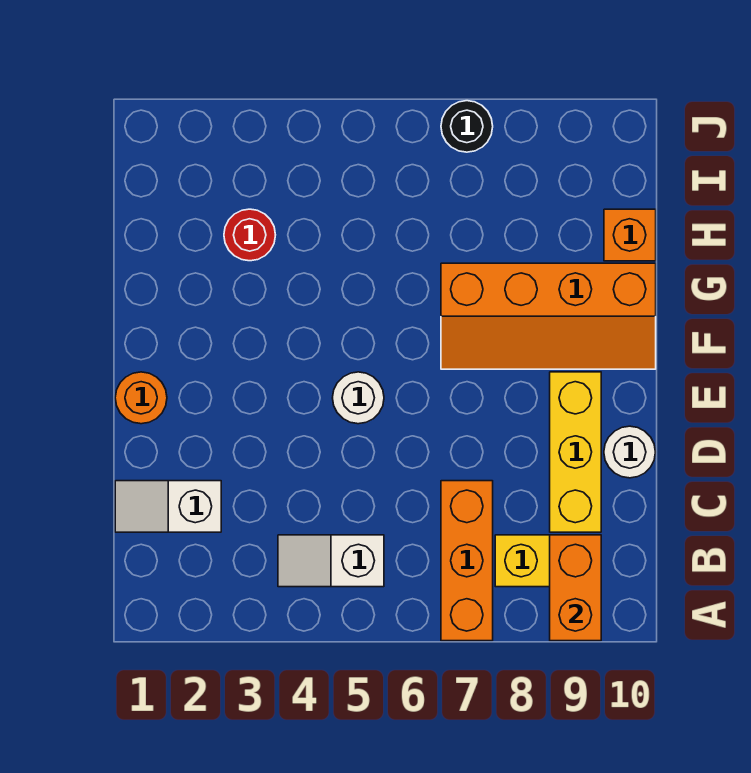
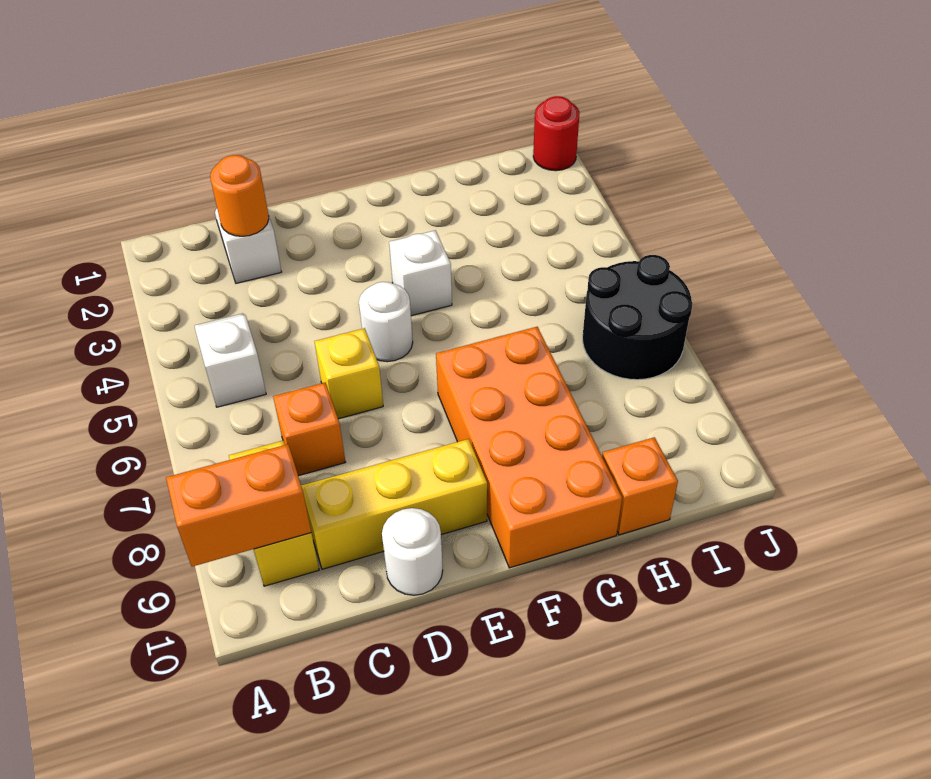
orange 1x3 brick [441,481,493,641] -> orange 1x1 brick [273,383,345,476]
none -> yellow 1x1 brick [314,328,383,419]
orange 1x1 round brick [115,372,167,424] -> orange 1x1 round brick moved to [210,155,269,236]
none -> white 1x1 brick [389,230,452,316]
orange 2x4 slope [441,263,656,369] -> orange 2x4 brick [436,327,622,568]
red 1x1 round brick [224,209,275,261] -> red 1x1 round brick moved to [533,96,580,171]
black 1x1 round brick [441,101,493,152] -> black 2x2 round brick [583,255,693,380]

